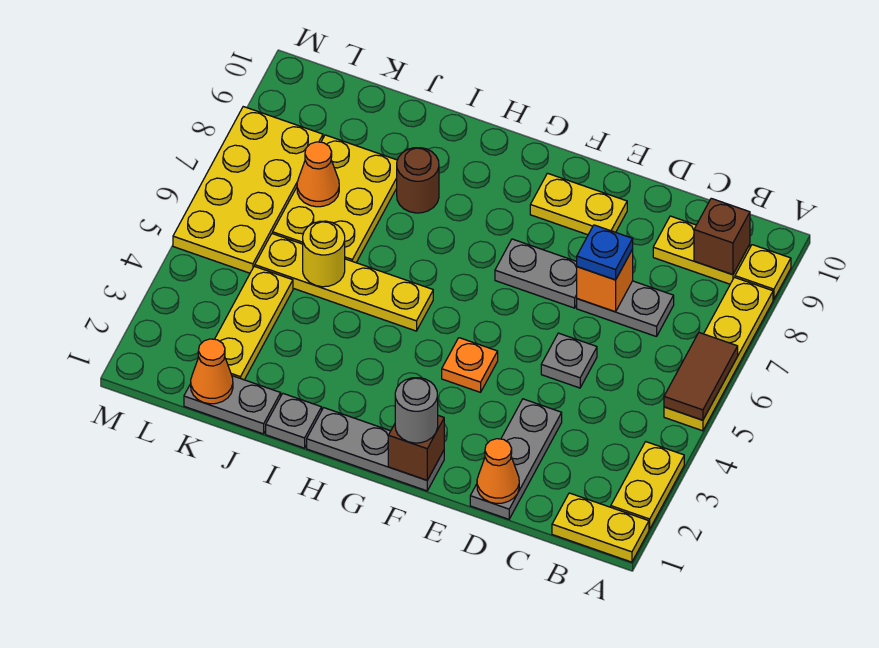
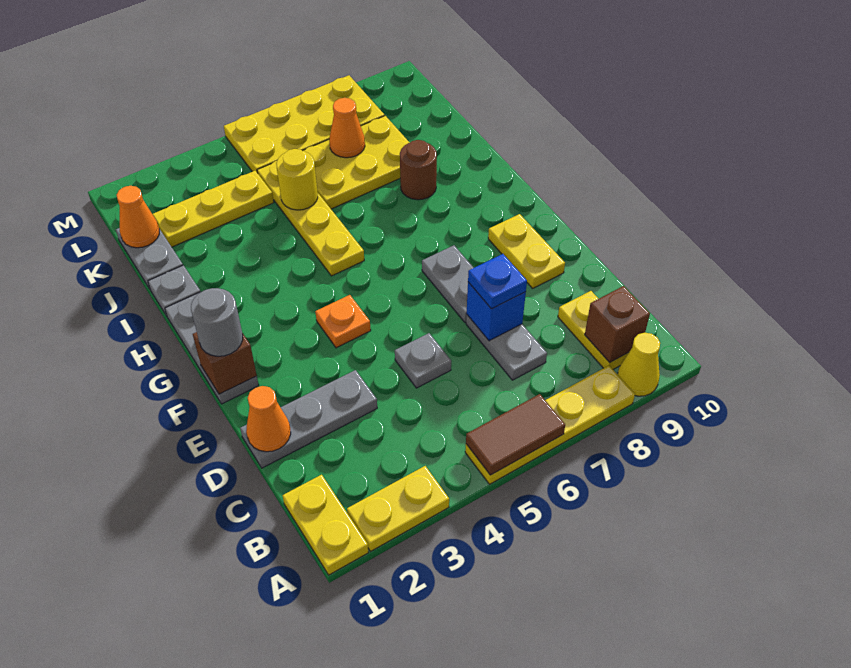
yellow 1x1 plate [735,245,791,299] -> yellow 1x1 cone [618,333,660,396]
orange 1x1 brick [577,249,633,312] -> blue 1x1 brick [467,282,526,341]

